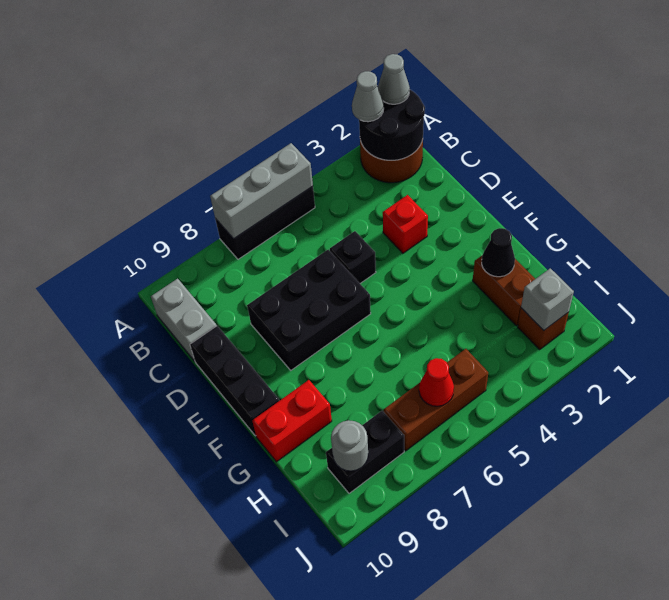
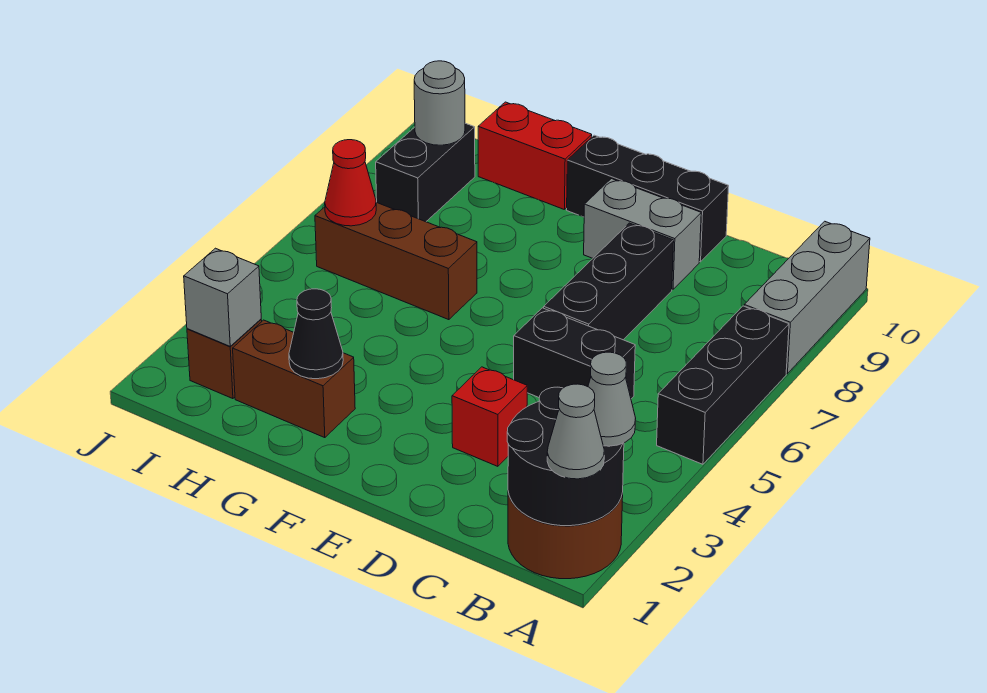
grey 1x3 brick [210,143,313,239] -> grey 1x3 brick moved to [744,221,870,374]
grey 1x2 brick [151,279,217,361] -> grey 1x2 brick moved to [584,179,701,289]
black 1x1 brick [330,231,376,283] -> black 1x2 brick [514,308,635,399]
black 2x3 brick [247,249,371,370] -> black 1x3 brick [544,223,674,340]
red 1x2 brick [252,380,332,462] -> red 1x2 brick turned to [478,102,592,210]
brown 1x3 brick [384,349,488,451] -> brown 1x3 brick turned to [315,202,477,320]

